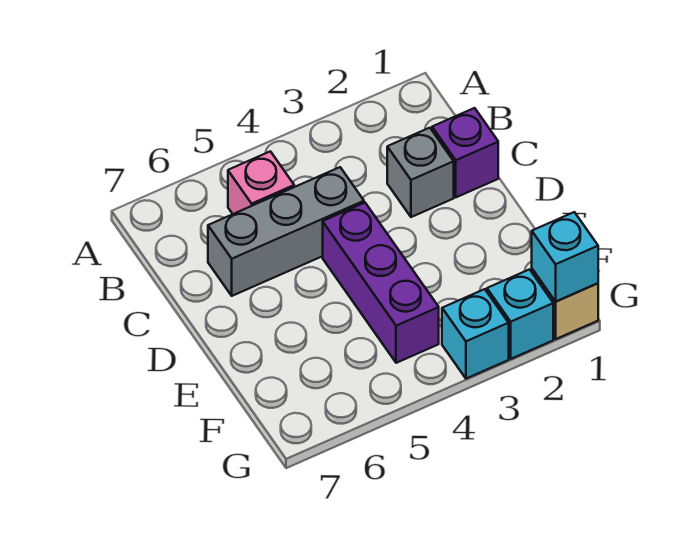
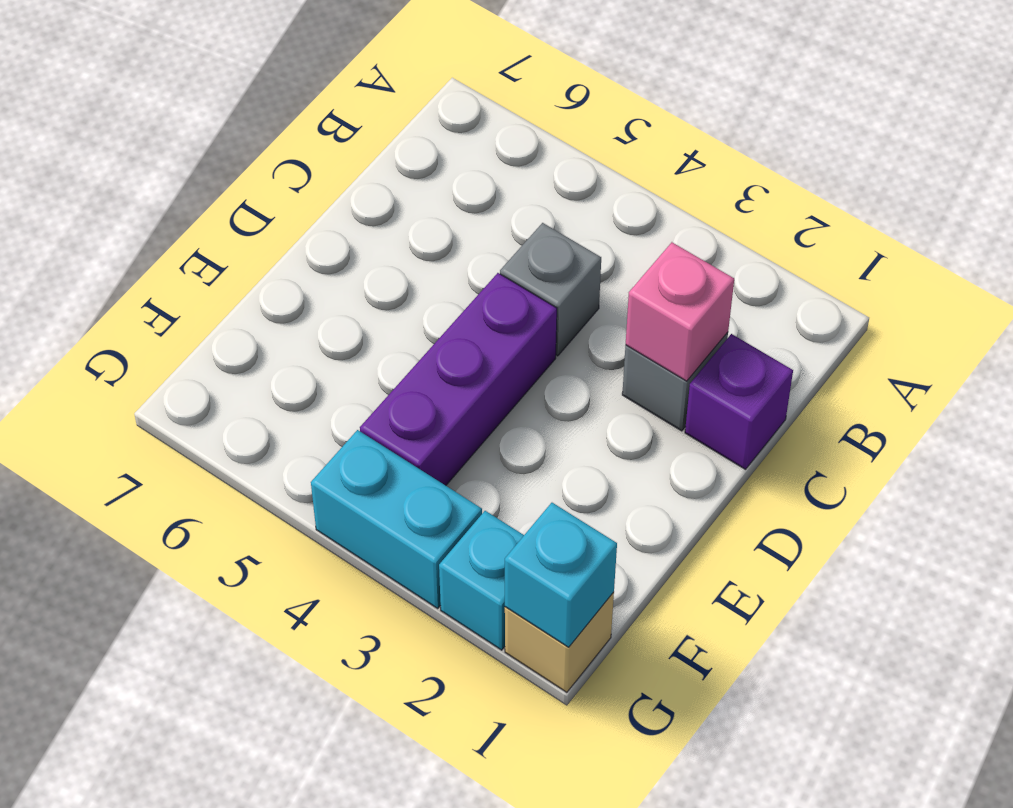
pink 1x1 brick [228,151,294,214] -> pink 1x1 brick moved to [626,242,734,381]
grey 1x3 brick [208,167,364,296] -> grey 1x1 brick [500,223,601,356]
cyan 1x1 brick [442,289,509,379] -> cyan 1x2 brick [311,430,482,608]

